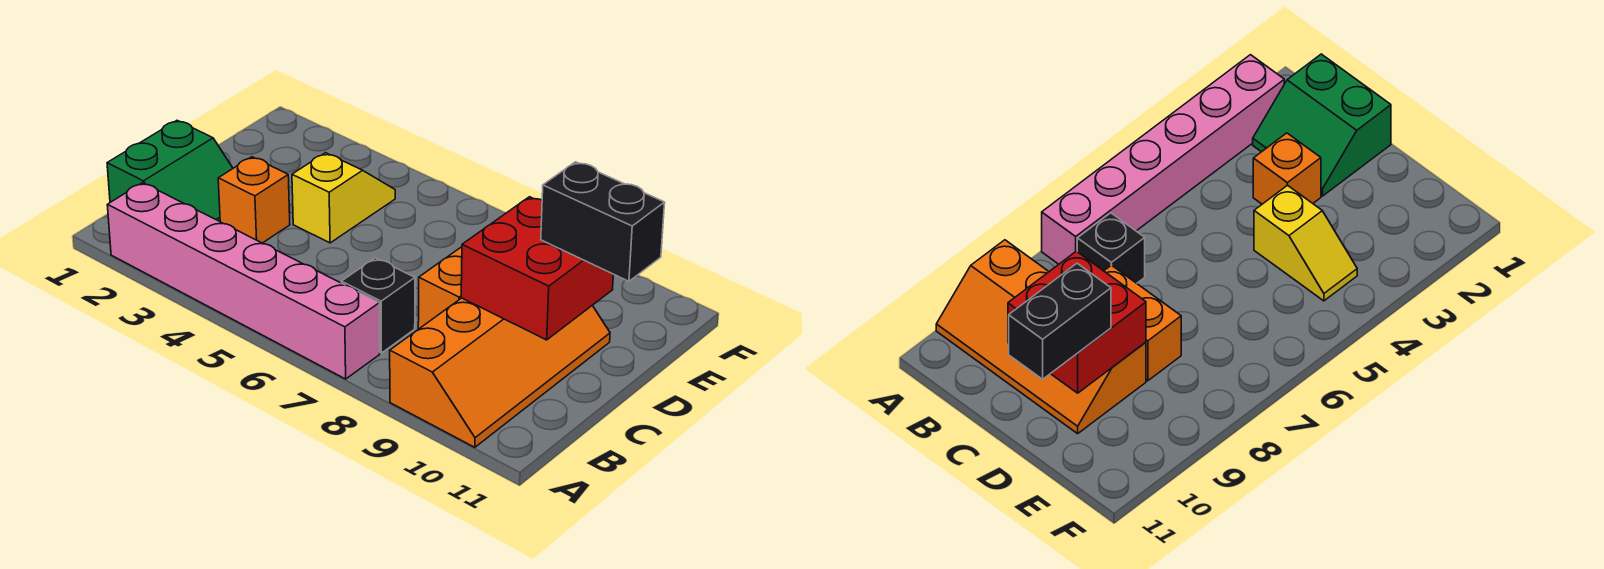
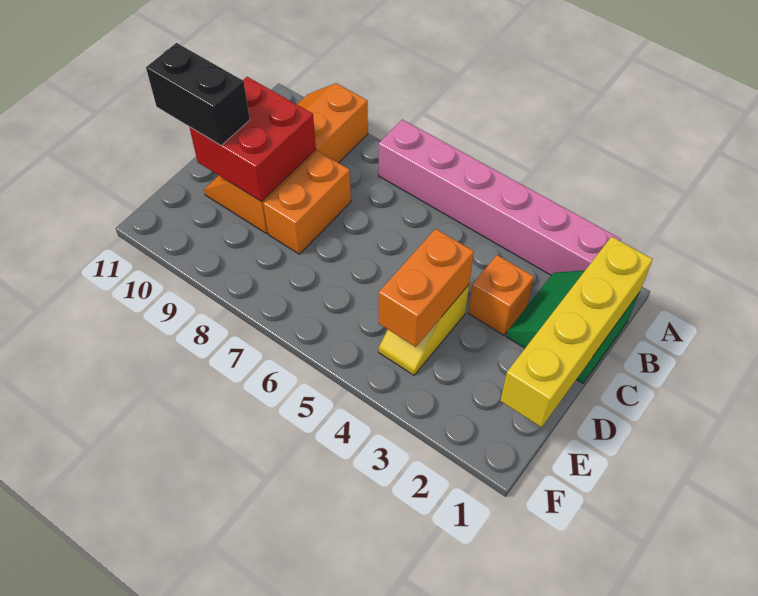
none -> yellow 1x4 brick [500,237,653,427]
black 1x1 brick [341,258,415,353] -> none
none -> orange 1x2 brick [379,229,474,347]

